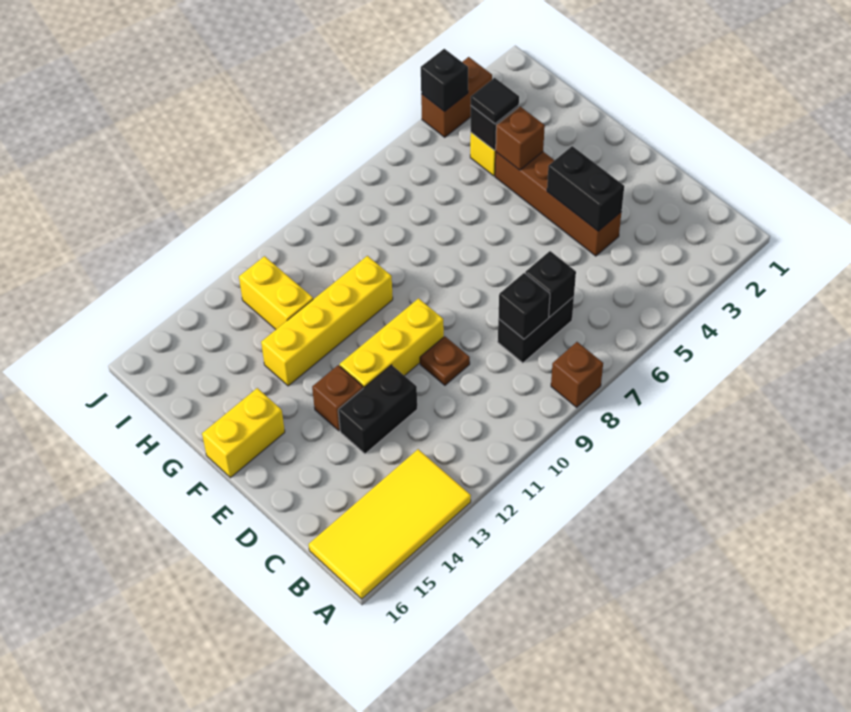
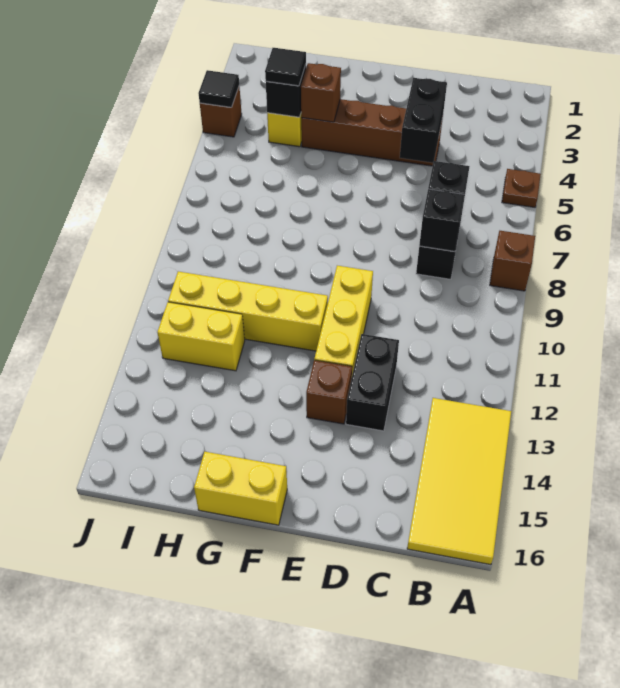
black 1x2 brick [547,146,624,231] -> black 1x2 brick turned to [400,78,447,163]
brown 1x1 plate [420,336,470,385] -> brown 1x1 plate moved to [502,169,541,207]
yellow 1x2 brick [202,388,285,478] -> yellow 1x2 brick turned to [194,452,287,525]
yellow 1x4 brick [261,256,393,386] -> yellow 1x4 brick turned to [168,271,328,351]
brown 1x2 brick [421,57,492,137] -> brown 1x1 brick [200,87,242,137]
black 1x1 brick [421,49,468,112] -> black 1x1 tile [198,70,239,107]

